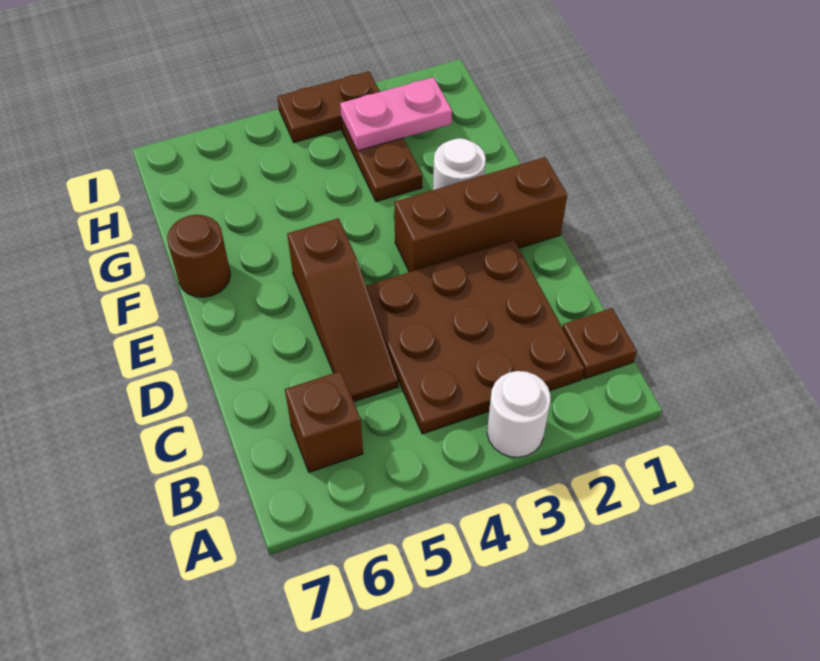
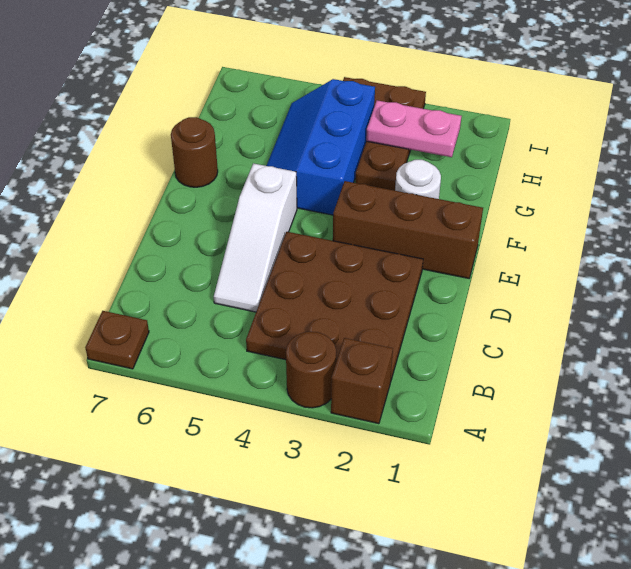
white 1x1 round brick [487,371,551,457] -> brown 1x1 round brick [286,332,336,408]
brown 1x1 plate [562,308,637,379] -> brown 1x1 plate moved to [85,311,149,369]
brown 1x1 brick [285,371,363,472] -> brown 1x1 brick moved to [331,338,393,424]
brown 1x3 slope [287,218,398,402] -> white 1x3 slope [214,163,297,312]
none -> blue 2x3 slope [267,79,375,215]

